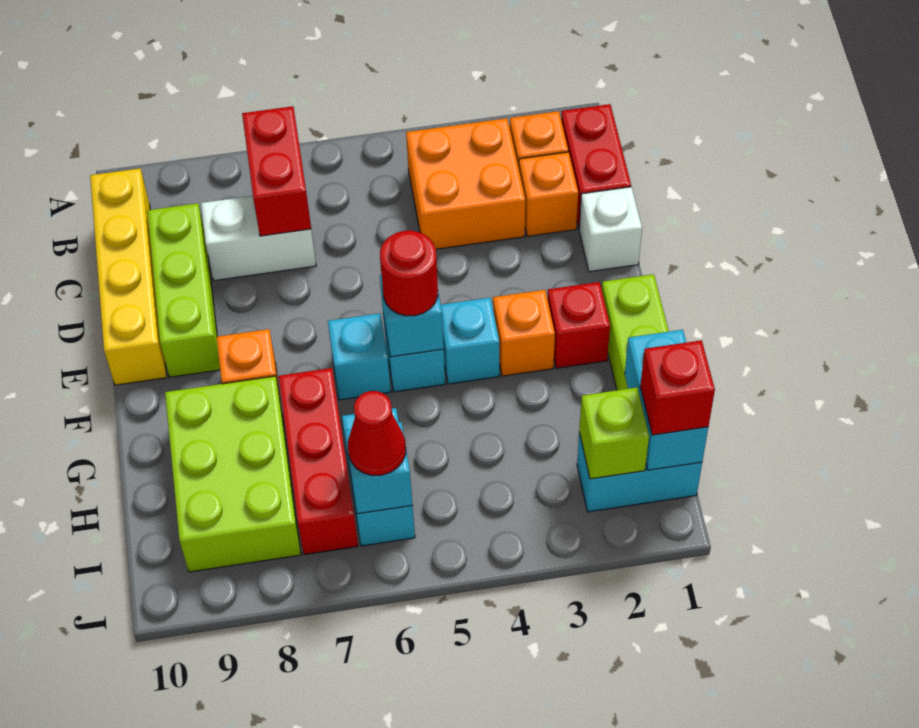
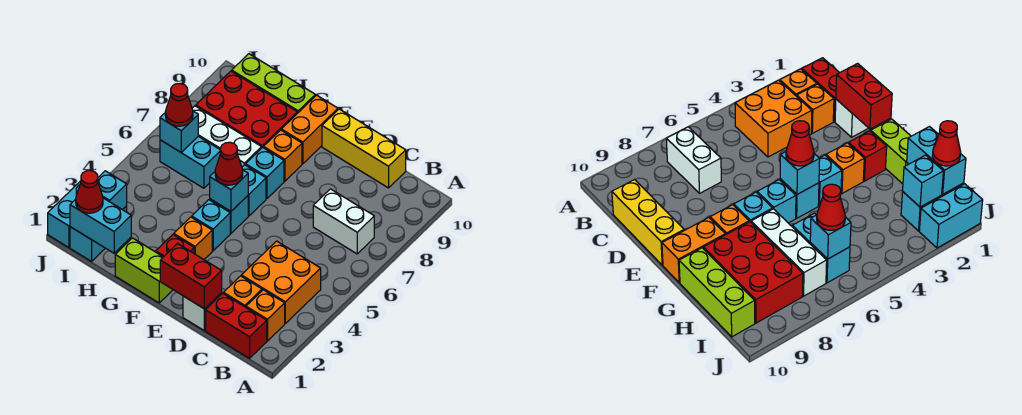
red 1x2 brick [242,106,311,236] -> red 1x2 brick moved to [160,244,222,309]
yellow 1x4 brick [90,168,167,385] -> yellow 1x3 brick [322,109,406,188]
white 1x2 brick [201,196,316,280] -> white 1x2 brick turned to [313,189,374,254]
lime 1x3 brick [147,203,220,377] -> lime 1x3 brick moved to [232,54,315,113]
red 1x1 round brick [380,231,438,316] -> red 1x1 cone [215,142,243,185]
none -> cyan 1x1 brick [246,147,284,199]
none -> orange 1x2 brick [281,95,338,164]
red 1x3 brick [278,368,358,555] -> white 1x3 brick [192,106,262,167]
lime 2x3 brick [165,376,301,572] -> red 2x3 brick [196,71,297,147]
red 1x1 brick [640,340,715,435] -> red 1x1 cone [76,170,103,213]
lime 1x1 brick [579,388,649,479] -> cyan 1x1 brick [98,171,127,210]
none -> cyan 1x2 brick [48,181,81,248]

